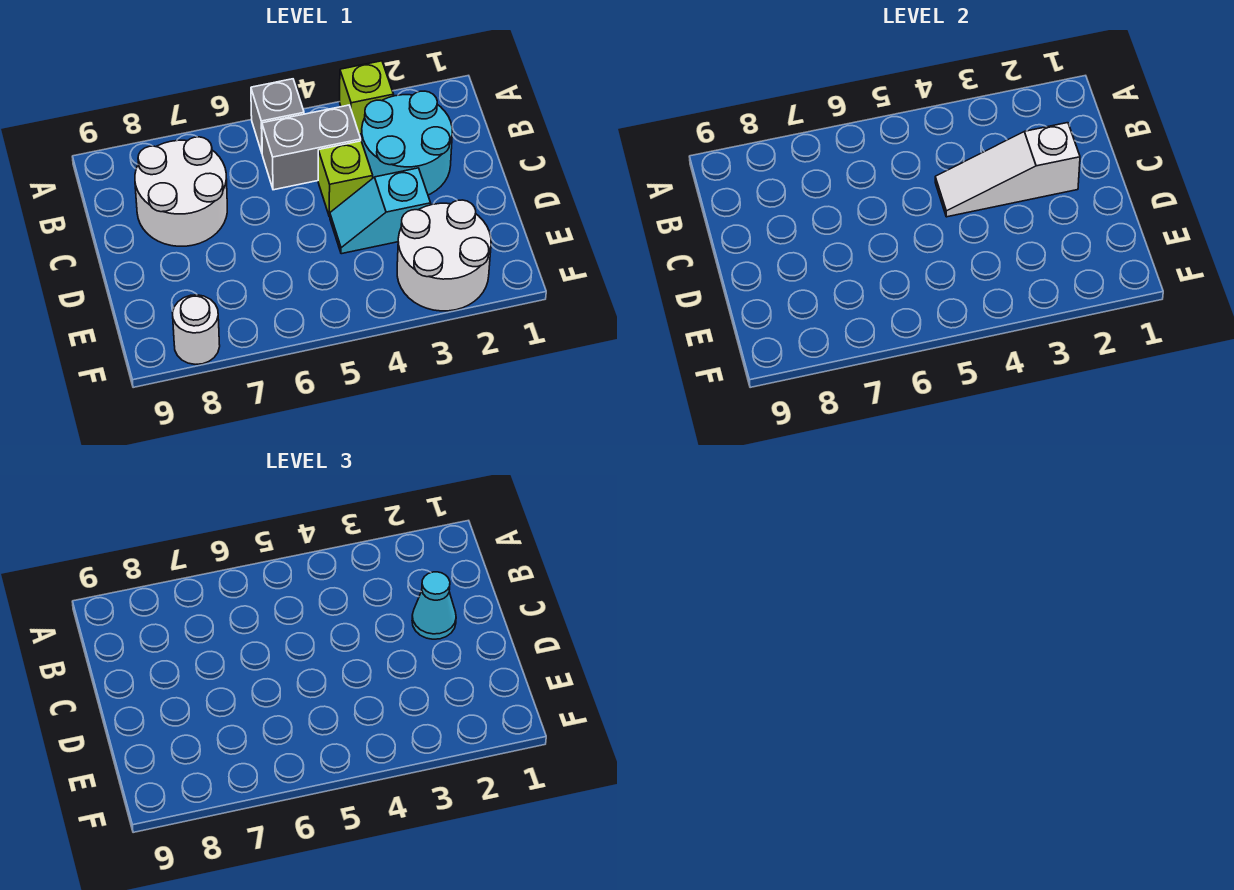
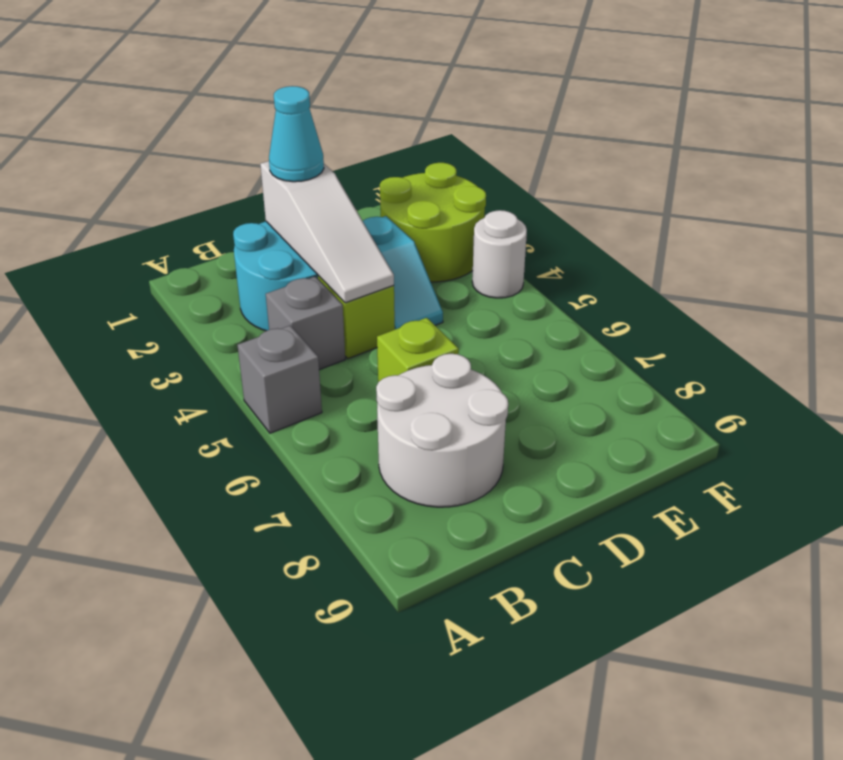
lime 1x1 brick [340,61,394,134] -> lime 1x1 brick moved to [377,318,459,382]
grey 1x2 brick [262,105,361,190] -> grey 1x1 brick [266,276,345,370]
white 2x2 round brick [397,200,491,311] -> lime 2x2 round brick [380,163,486,282]
white 1x1 round brick [173,295,220,364] -> white 1x1 round brick moved to [472,210,527,298]

